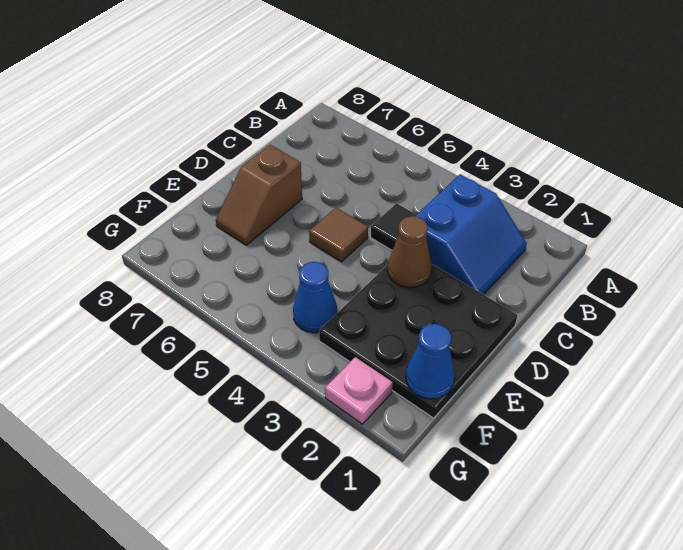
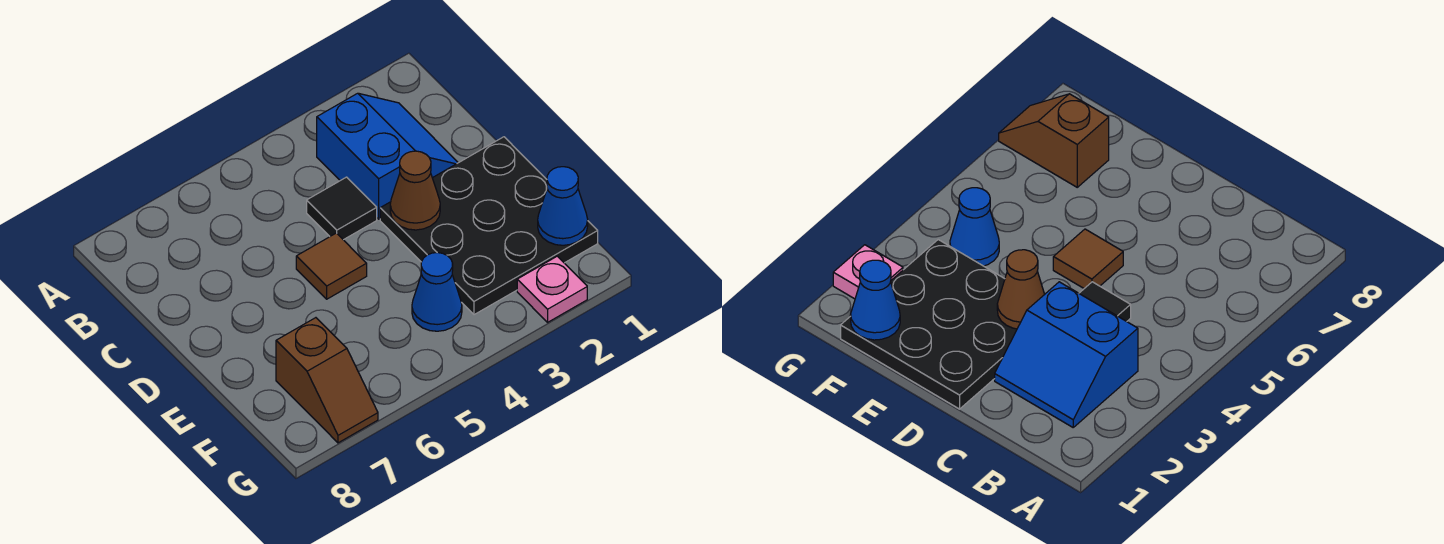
brown 1x2 slope [216,145,302,245] -> brown 1x2 slope moved to [276,318,378,443]

